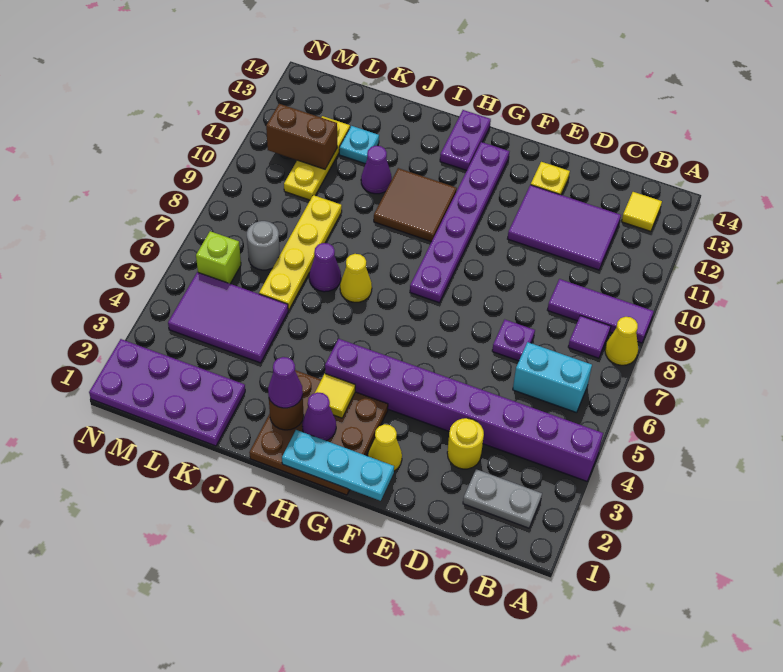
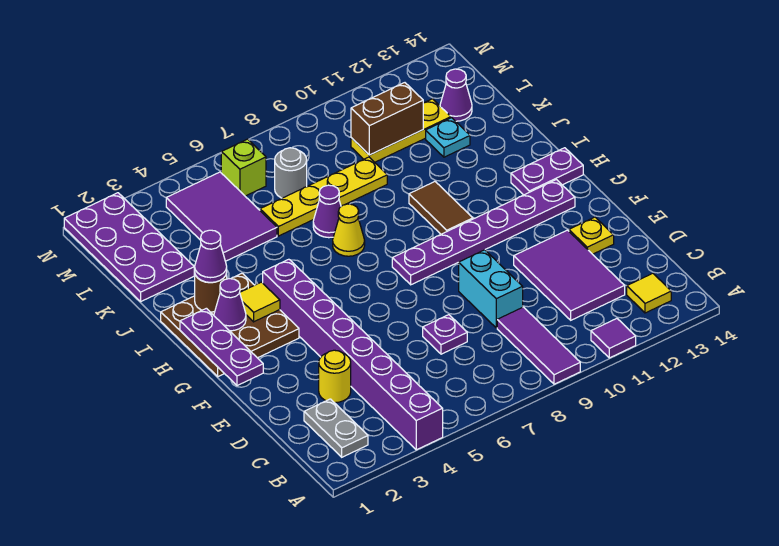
yellow 1x1 cone [605,317,638,365] -> none
cyan 1x2 brick [513,342,592,413] -> cyan 1x2 brick moved to [459,250,523,328]
purple 1x1 tile [568,316,611,358] -> purple 1x1 tile moved to [591,319,636,358]
cyan 1x3 plate [282,430,394,501] -> purple 1x3 plate [180,308,263,386]
yellow 1x1 cone [368,424,402,471] -> none
brown 2x2 tile [374,168,457,242] -> brown 1x2 tile [409,182,473,234]
purple 1x1 cone [361,146,392,194] -> purple 1x1 cone moved to [440,69,472,121]
brown 1x2 brick [266,104,337,169] -> brown 1x2 brick turned to [351,83,423,155]

